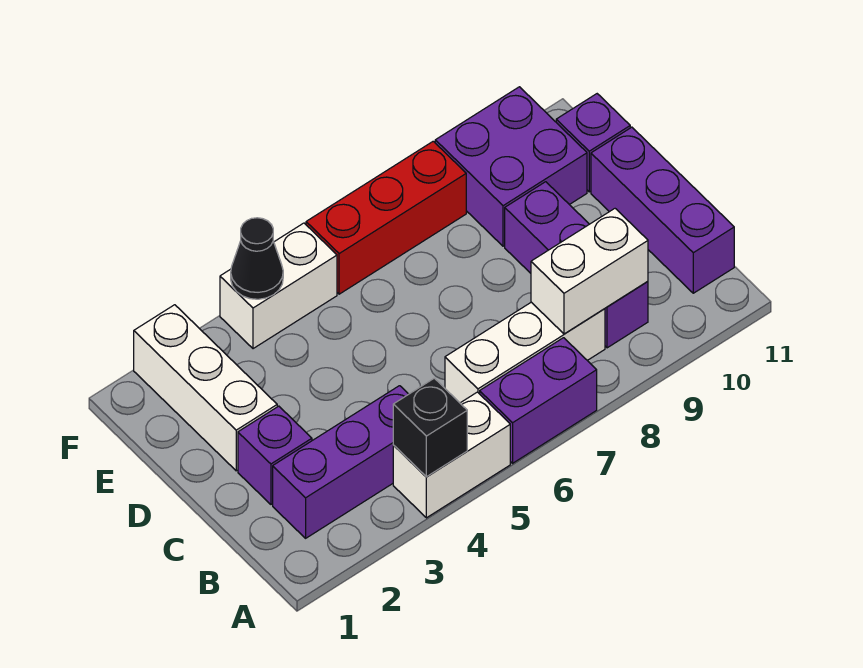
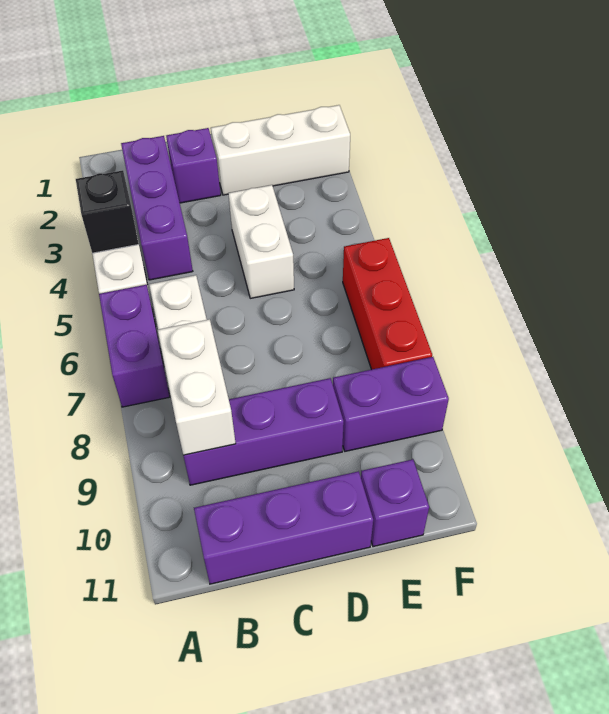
purple 2x2 brick [435,87,587,246] -> purple 1x2 brick [333,357,449,451]
white 1x2 brick [220,223,337,349] -> white 1x2 brick moved to [228,185,294,298]
black 1x1 cone [231,218,283,299] -> none

